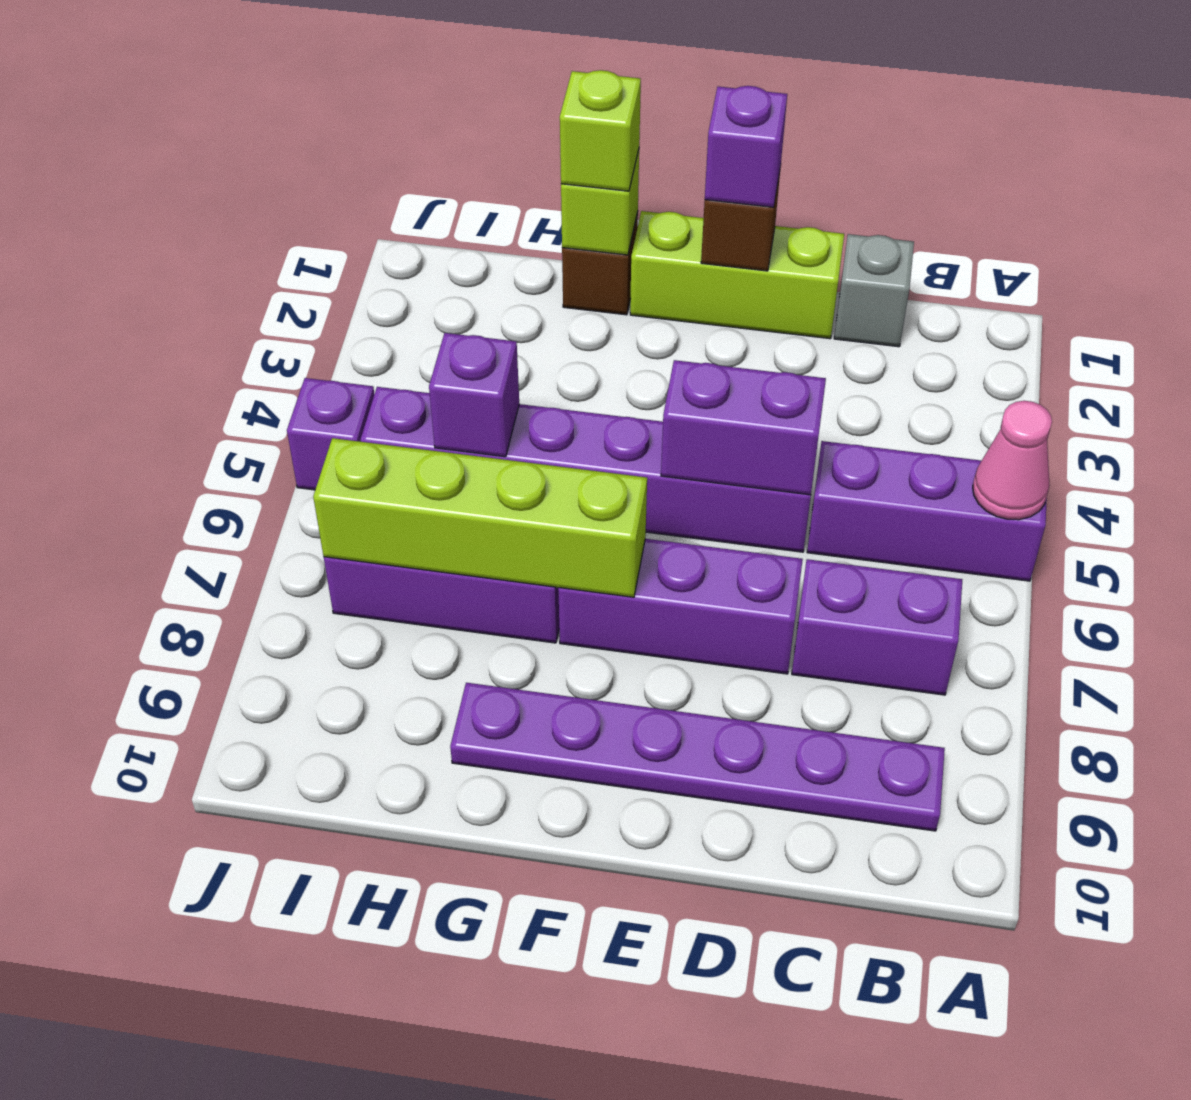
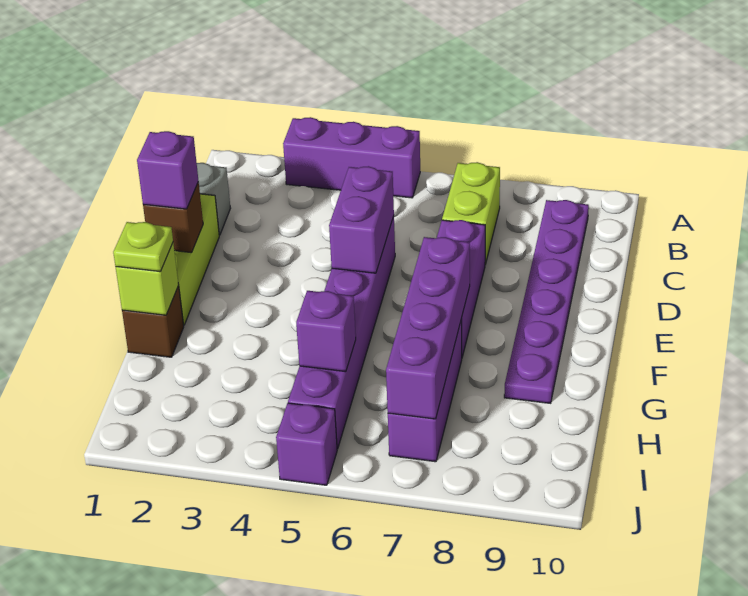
purple 1x3 brick [807,441,1047,581] -> purple 1x3 brick turned to [283,117,420,198]
pink 1x1 cone [973,401,1052,520] -> none
purple 1x2 brick [792,559,962,695] -> lime 1x2 brick [442,162,500,265]
lime 1x4 brick [313,438,647,597] -> purple 1x4 brick [386,237,470,419]
lime 1x1 brick [560,70,641,191] -> lime 1x1 plate [113,222,173,272]

